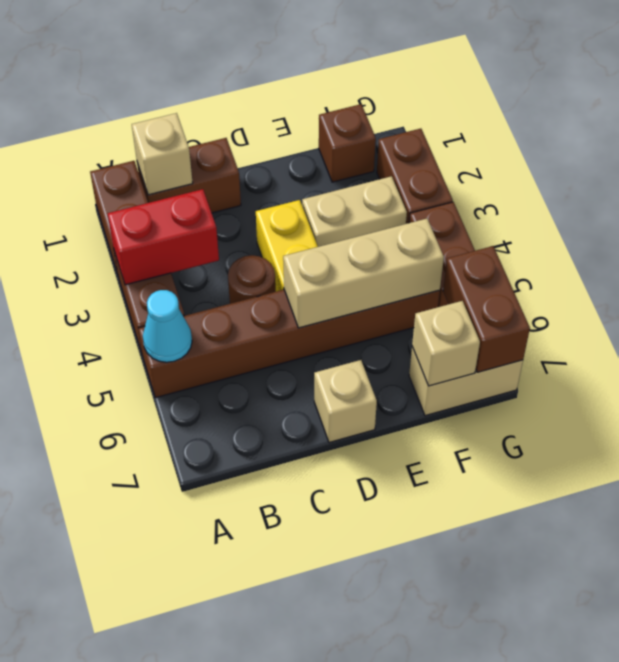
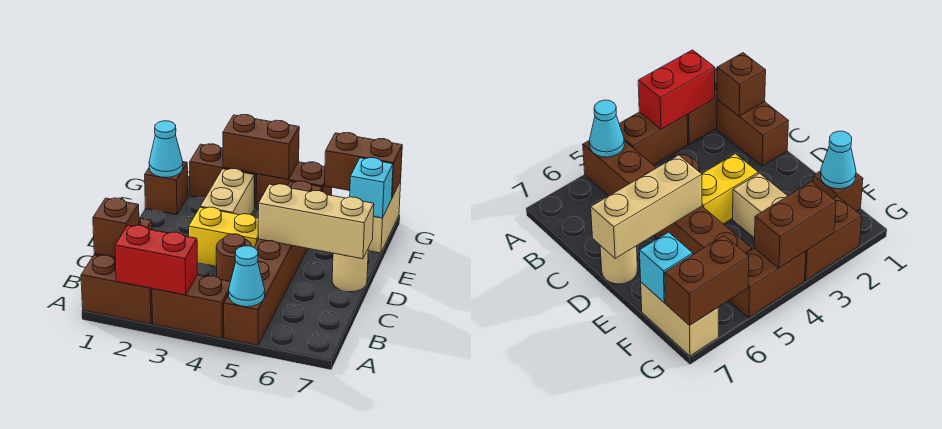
red 1x2 brick [108,189,219,285] -> red 1x2 brick turned to [115,225,198,295]
tan 1x1 brick [132,113,193,195] -> brown 1x1 brick [93,198,139,257]
tan 1x3 brick [283,219,444,328] -> tan 1x3 brick turned to [258,184,374,259]
tan 1x1 brick [314,360,377,443] -> tan 1x1 round brick [332,250,368,292]
none -> cyan 1x1 cone [149,121,183,177]
tan 1x1 brick [412,301,480,386] -> cyan 1x1 brick [350,158,393,218]
none -> brown 1x2 brick [223,115,299,180]

